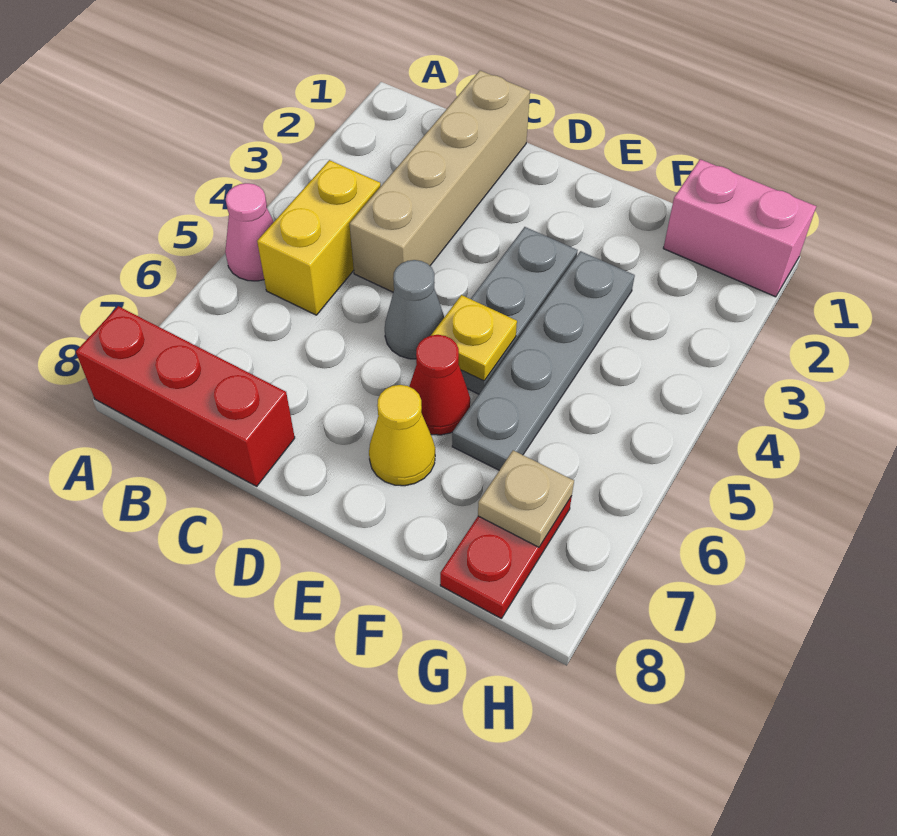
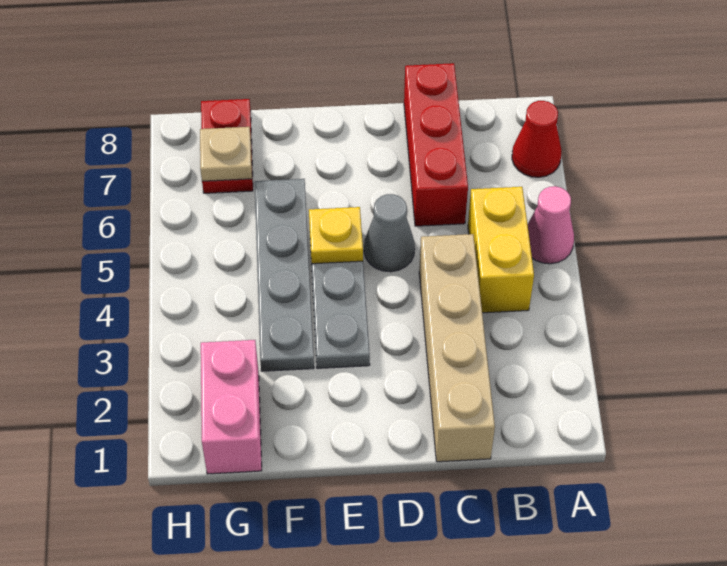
red 1x3 brick [76,306,295,486] -> red 1x3 brick turned to [404,63,468,226]
red 1x1 cone [409,335,470,435] -> red 1x1 cone moved to [512,101,561,177]
yellow 1x1 cone [369,385,435,486] -> none
pink 1x2 brick [663,159,816,297] -> pink 1x2 brick turned to [201,340,262,474]

